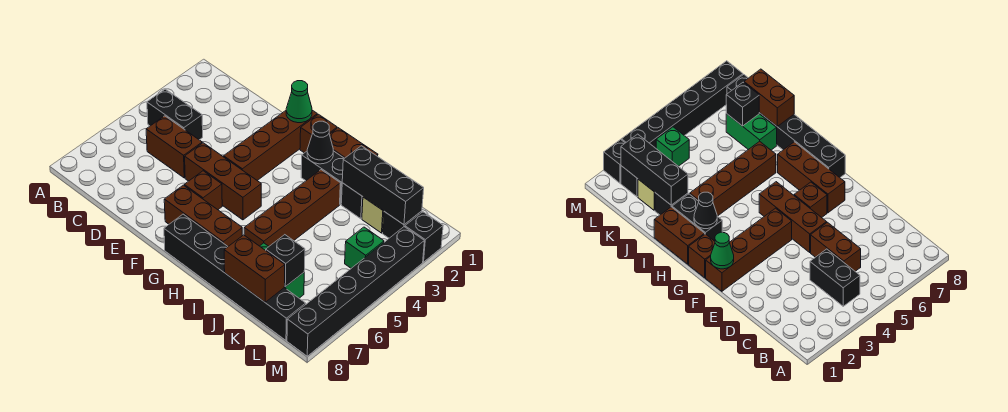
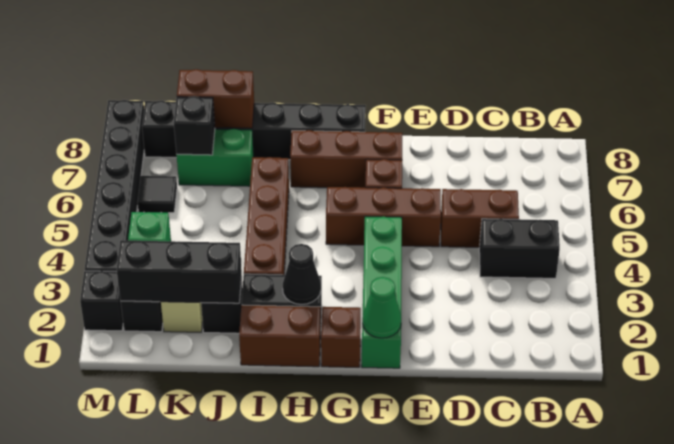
brown 1x4 brick [224,110,317,181] -> green 1x4 brick [362,216,402,368]
none -> black 1x1 tile [137,176,177,213]

